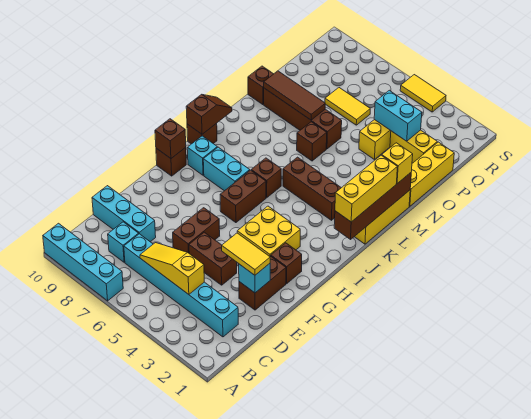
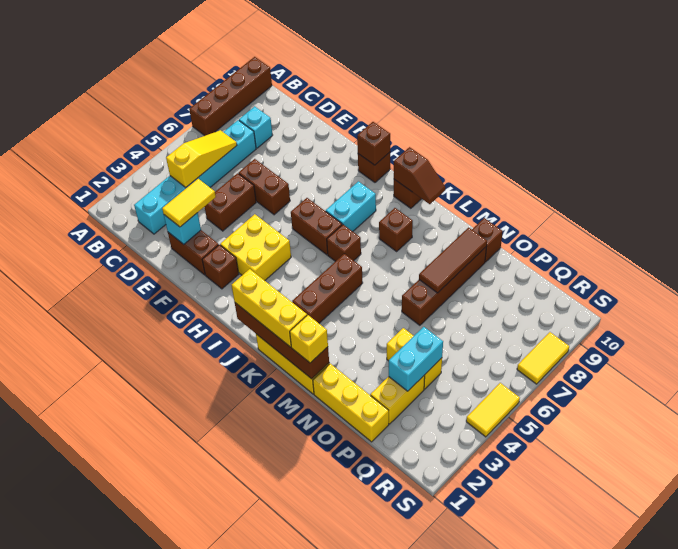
cyan 1x4 brick [43,223,123,301] -> brown 1x4 brick [189,57,272,136]
cyan 1x3 brick [92,186,156,242] -> none
cyan 1x1 brick [187,136,217,175] -> none
brown 1x1 brick [297,122,327,161] -> brown 1x1 brick moved to [379,208,413,251]
yellow 1x2 tile [325,88,370,125] -> yellow 1x2 tile moved to [517,332,569,384]

